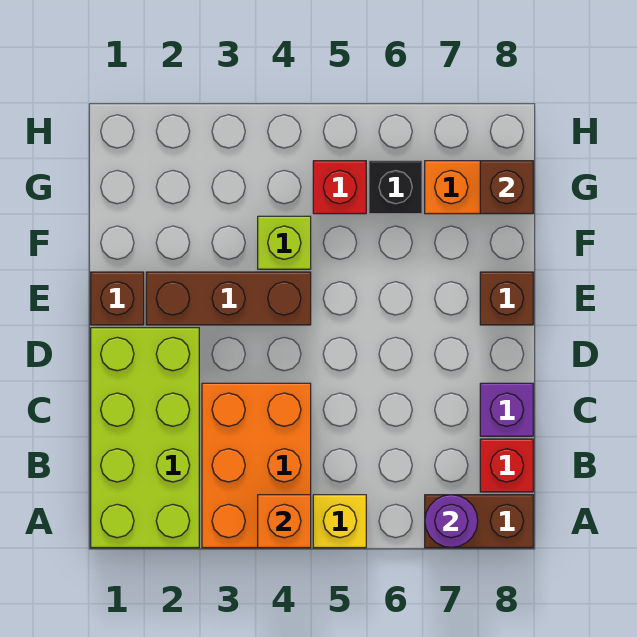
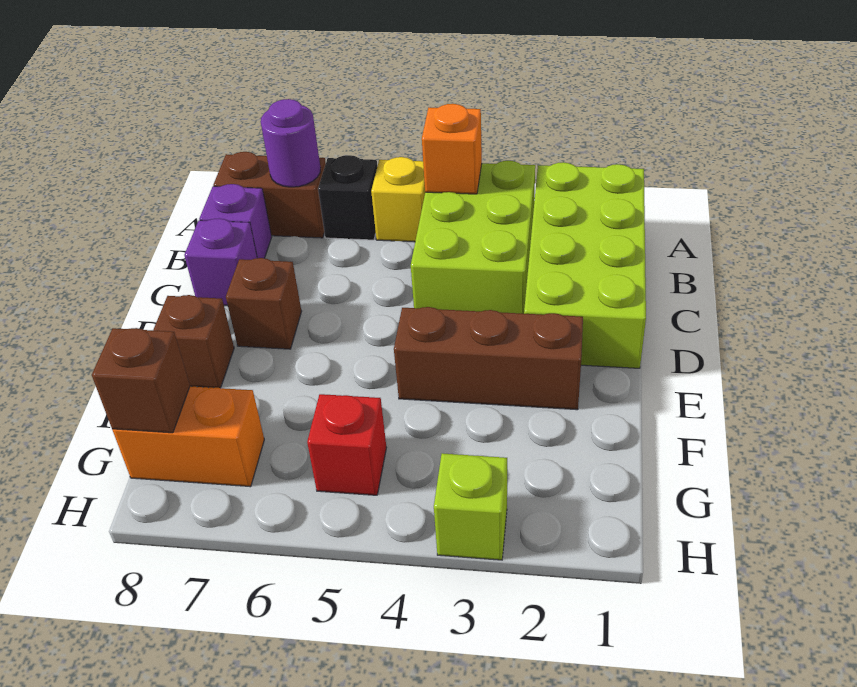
orange 2x3 brick [202,383,311,548] -> lime 2x3 brick [411,161,535,314]
red 1x1 brick [480,439,533,492] -> purple 1x1 brick [199,184,272,258]
brown 1x1 brick [91,272,144,325] -> brown 1x1 brick moved to [226,258,302,349]
lime 1x1 brick [258,216,311,269] -> lime 1x1 brick moved to [434,453,507,560]
black 1x1 brick [369,161,422,214] -> black 1x1 brick moved to [318,155,377,240]

